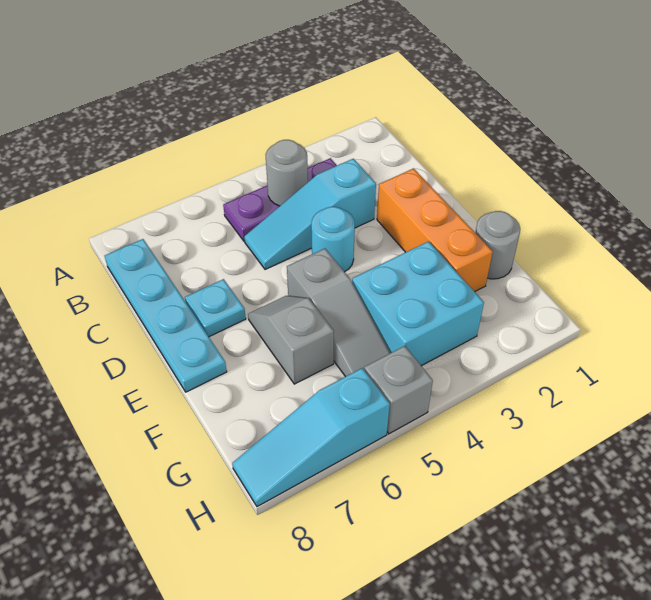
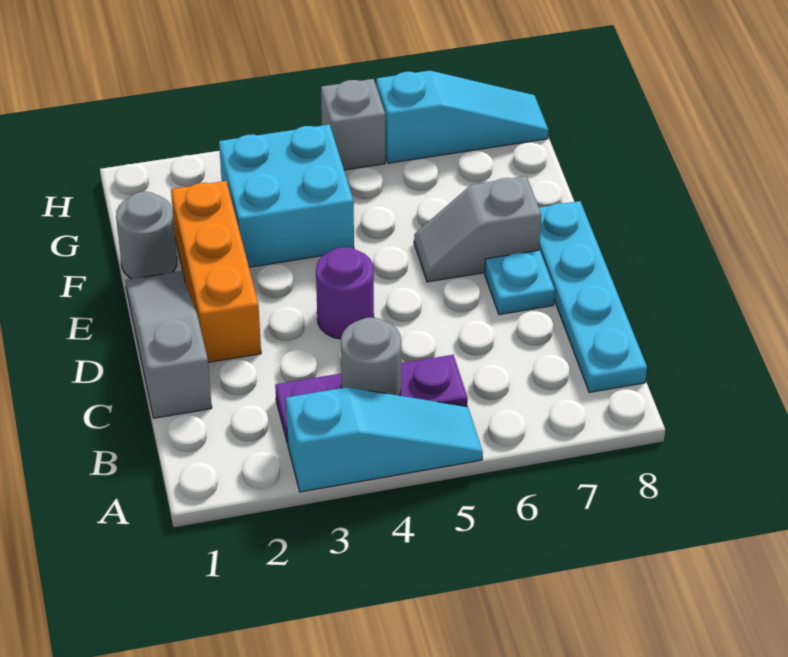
cyan 1x3 slope [244,159,376,269] -> cyan 1x3 slope moved to [286,387,483,492]
cyan 1x1 round brick [311,207,355,272] -> purple 1x1 round brick [316,247,374,339]
grey 1x3 slope [287,249,390,377] -> grey 1x3 slope moved to [125,271,212,418]
grey 1x2 slope [248,296,334,384] -> grey 1x2 slope turned to [414,176,541,282]

